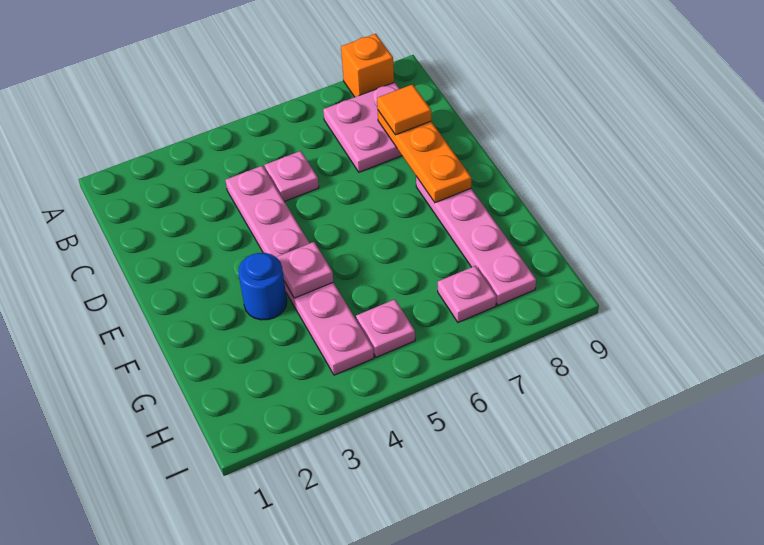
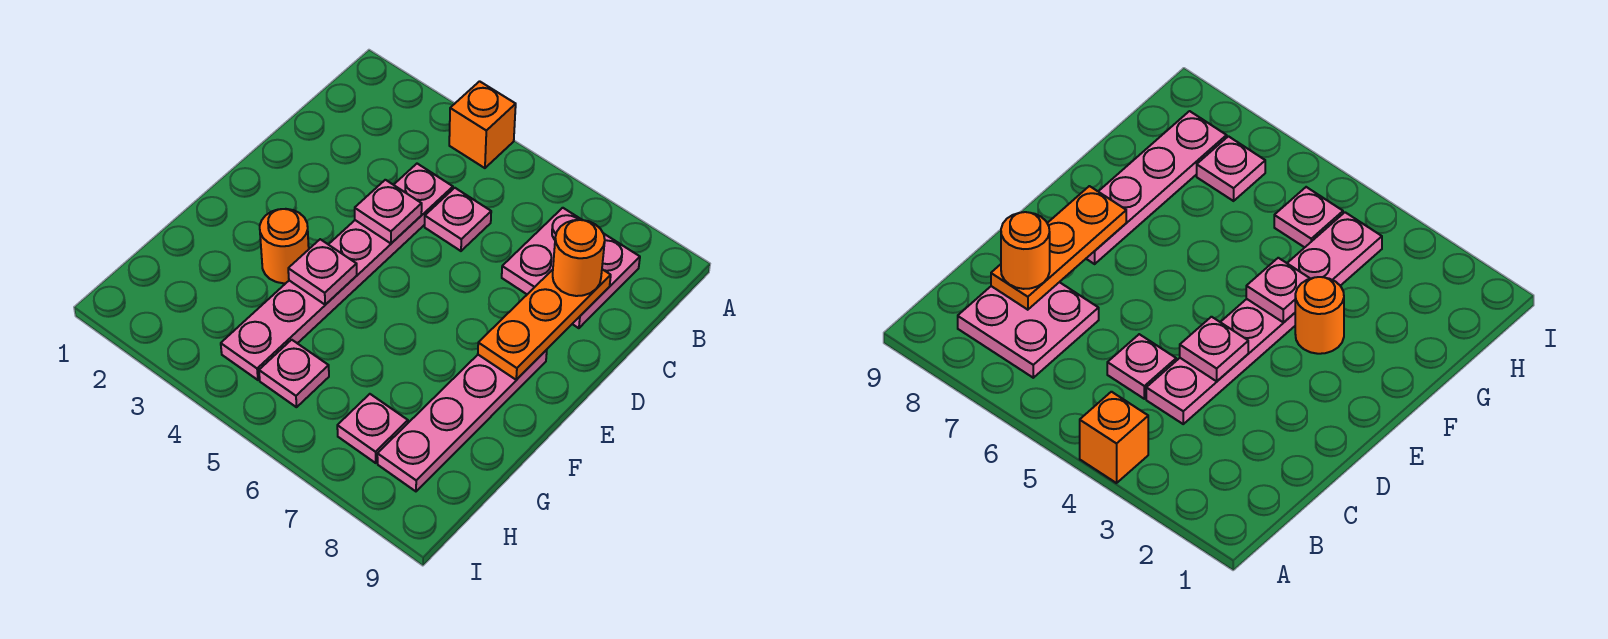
orange 1x1 brick [341,34,394,97] -> orange 1x1 brick moved to [449,81,516,168]
orange 1x1 tile [377,84,431,135] -> orange 1x1 round brick [553,220,605,296]
none -> pink 1x1 plate [355,180,422,243]
blue 1x1 round brick [238,253,287,320] -> orange 1x1 round brick [260,209,309,283]

